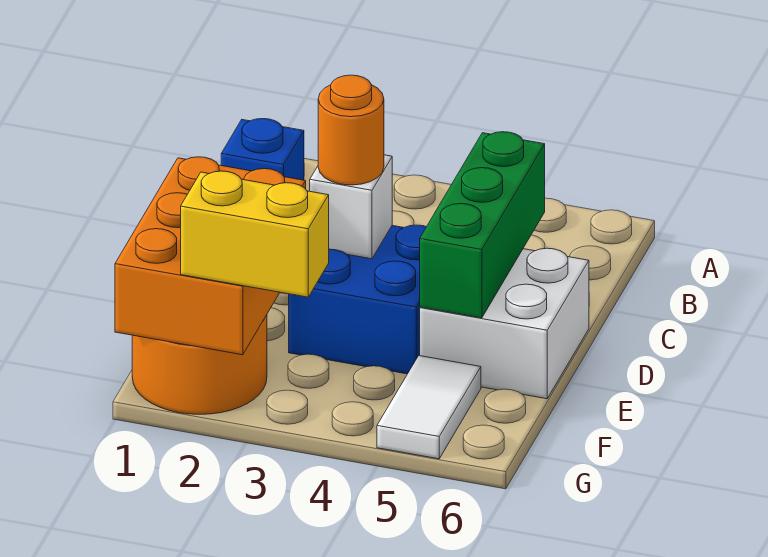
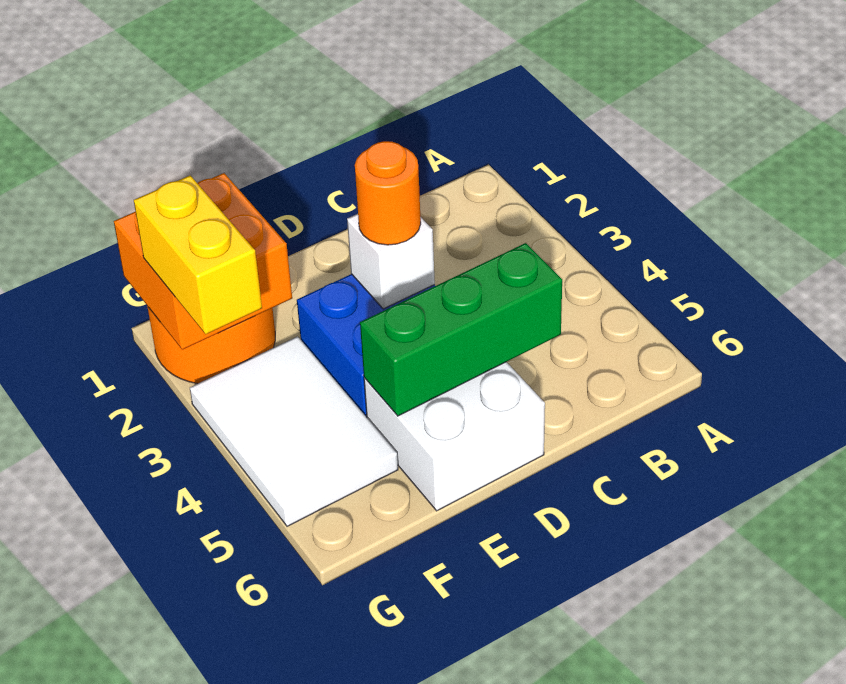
blue 1x1 brick [221,119,304,180] -> none
orange 2x3 brick [115,157,306,355] -> orange 2x2 brick [114,173,292,350]
white 1x2 tile [377,356,481,459] -> white 2x3 tile [190,336,398,526]

